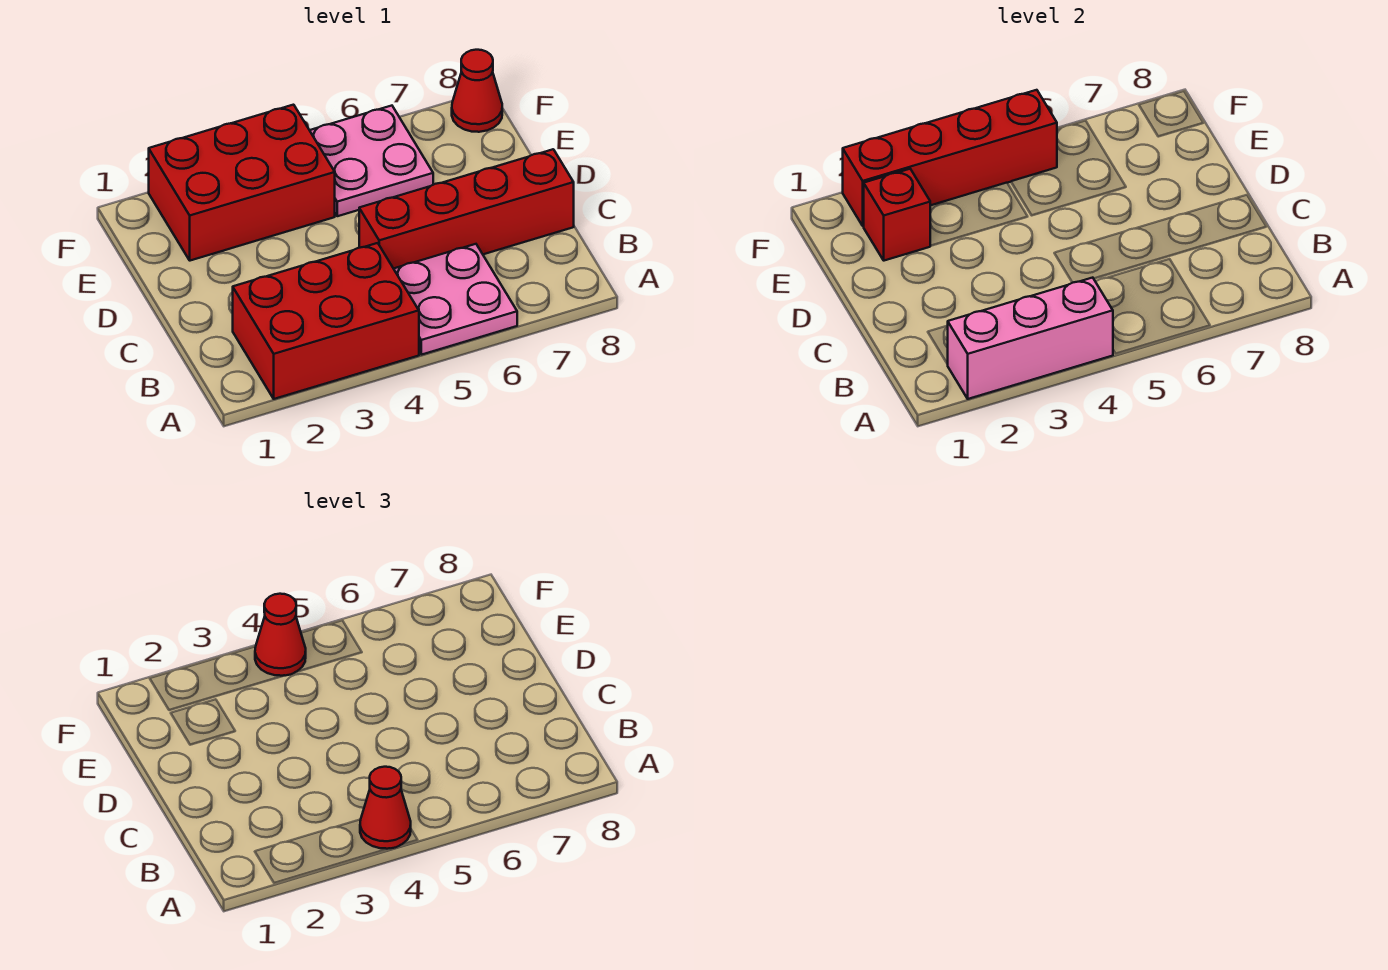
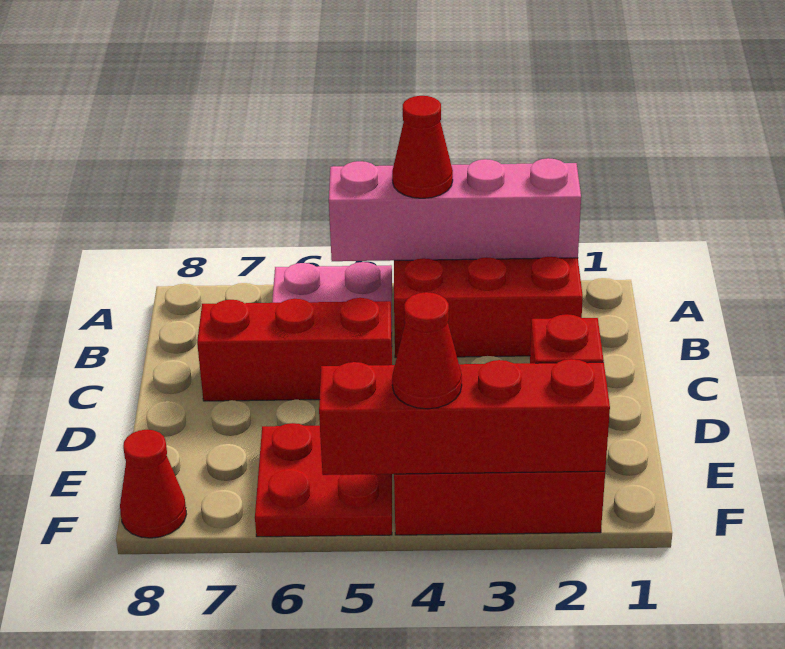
pink 1x3 brick [948,278,1113,399] -> pink 1x4 brick [329,158,581,261]
red 1x4 brick [359,149,574,268] -> red 1x3 brick [197,298,392,401]
pink 2x2 plate [310,106,433,216] -> red 2x2 plate [255,423,392,537]

